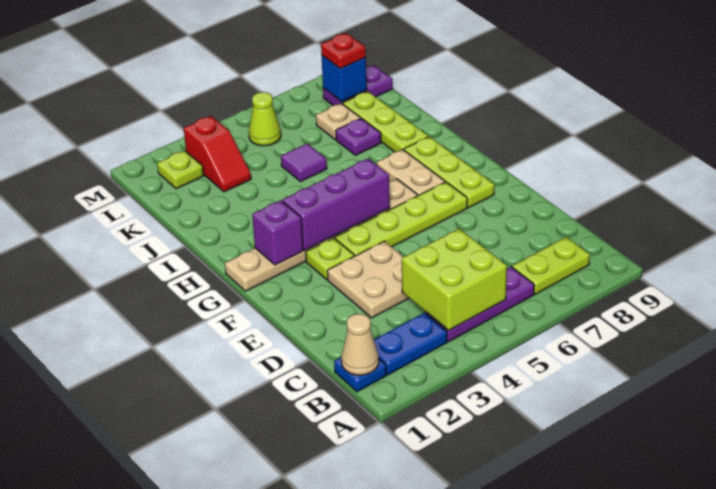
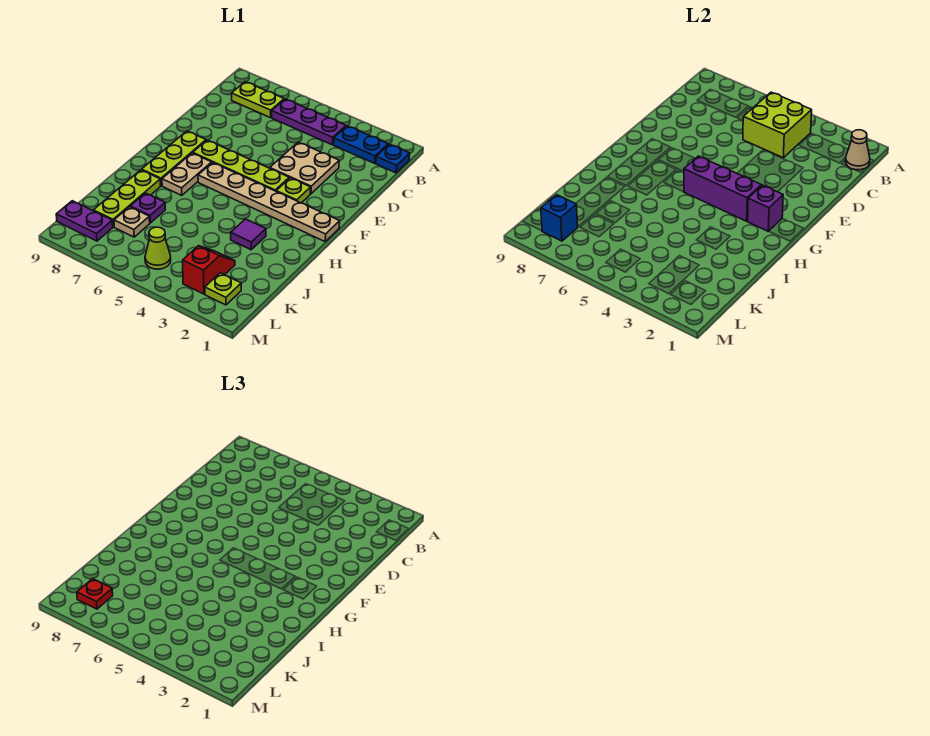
purple 1x1 tile [281,144,327,182] -> purple 1x1 tile moved to [231,219,266,250]

